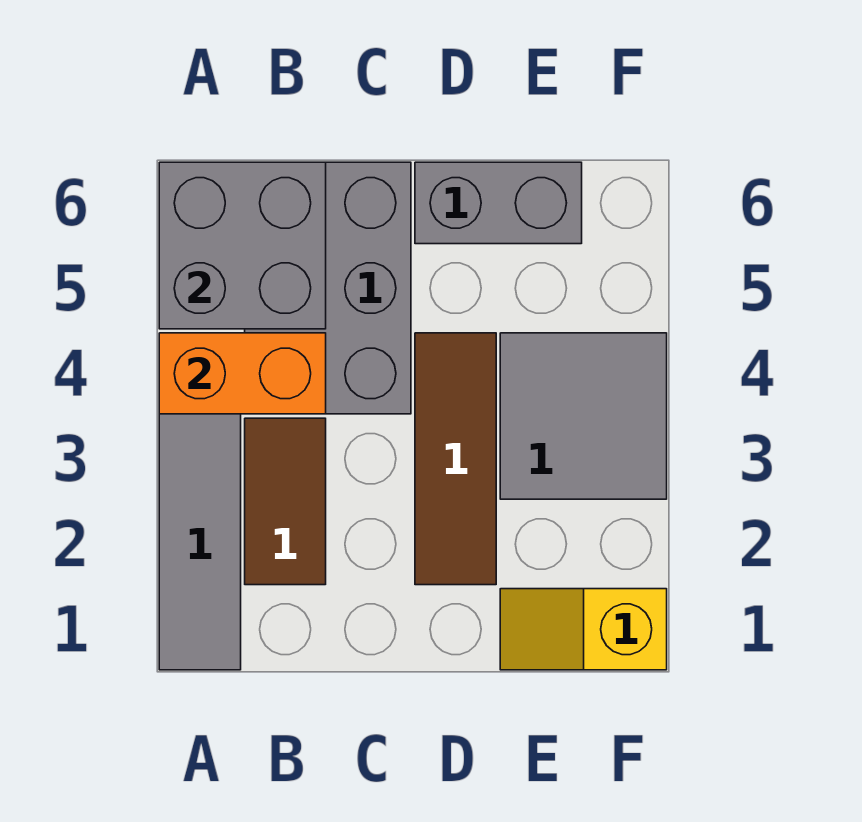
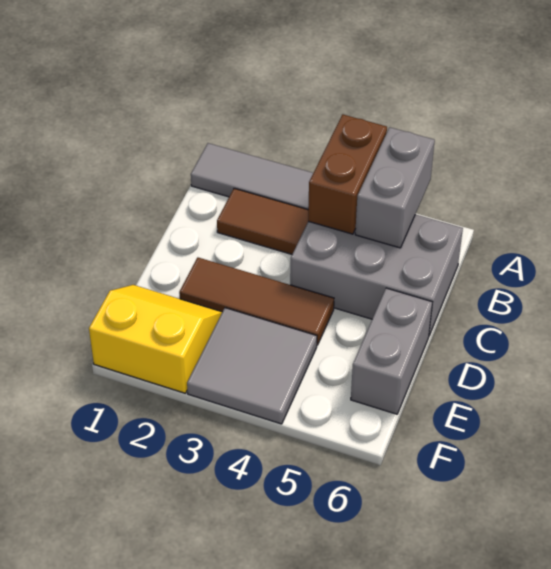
orange 1x2 brick [159,333,326,414] -> brown 1x2 brick [308,114,387,234]
grey 2x2 brick [159,162,326,329] -> grey 1x2 brick [355,127,435,248]
yellow 1x2 slope [500,589,667,670] -> yellow 2x2 slope [89,285,222,393]

